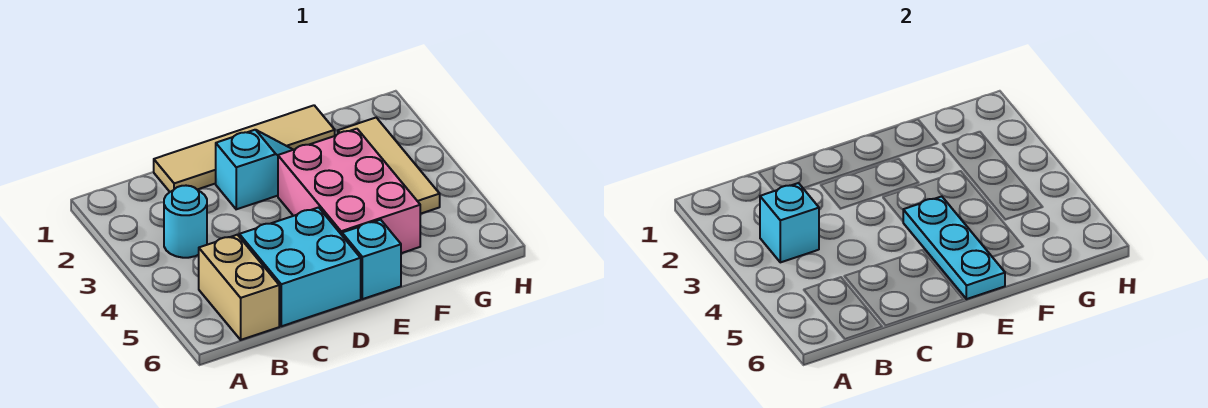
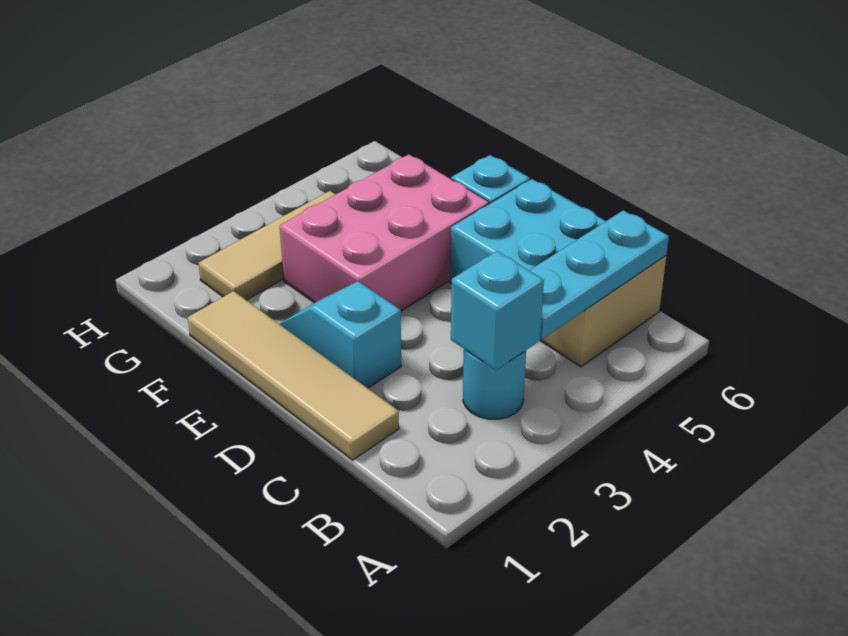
cyan 1x3 plate [903,196,1005,299] -> cyan 1x3 plate moved to [529,210,669,339]

